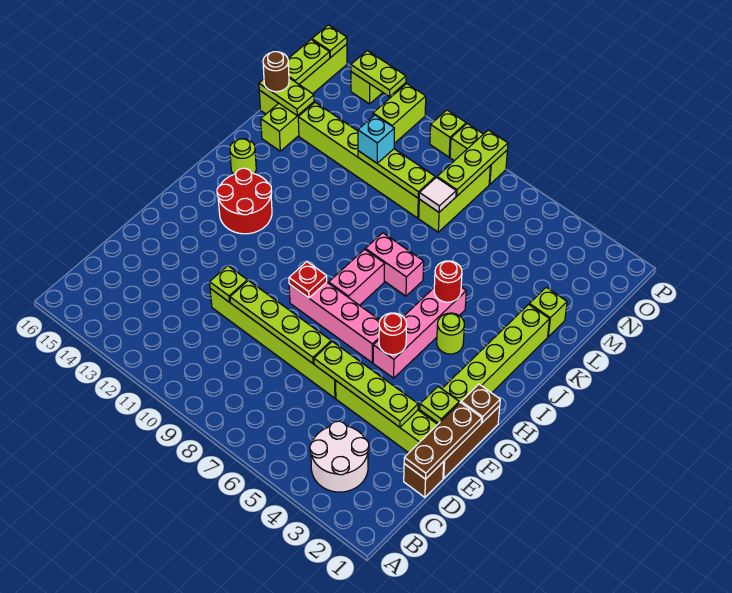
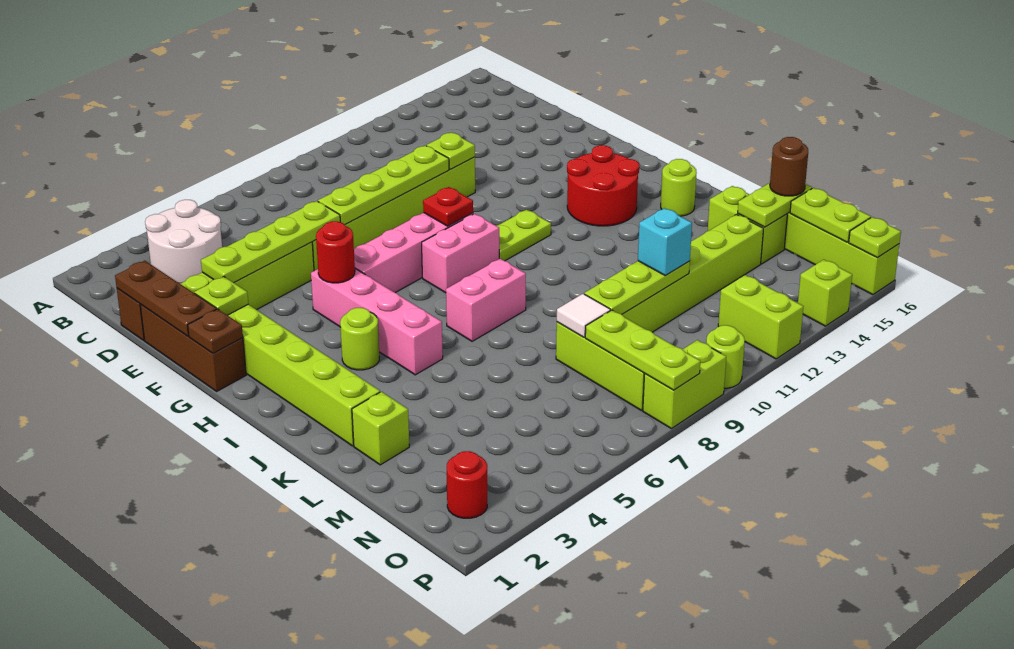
pink 1x2 brick [329,249,385,305] -> pink 1x2 brick turned to [422,214,499,293]
red 1x1 round brick [434,261,462,302] -> red 1x1 round brick moved to [447,451,487,518]
lime 1x1 brick [430,110,466,157] -> lime 1x1 round brick [706,325,745,388]
lime 1x2 plate [351,51,406,97] -> lime 1x2 plate moved to [497,210,551,261]

